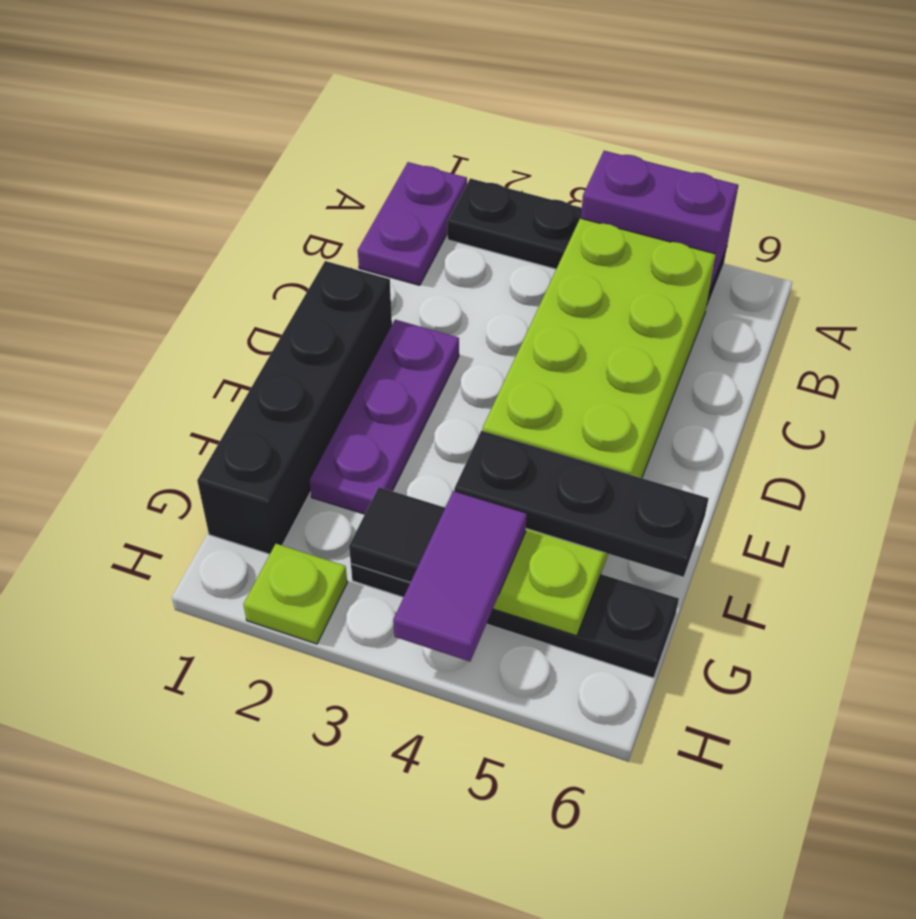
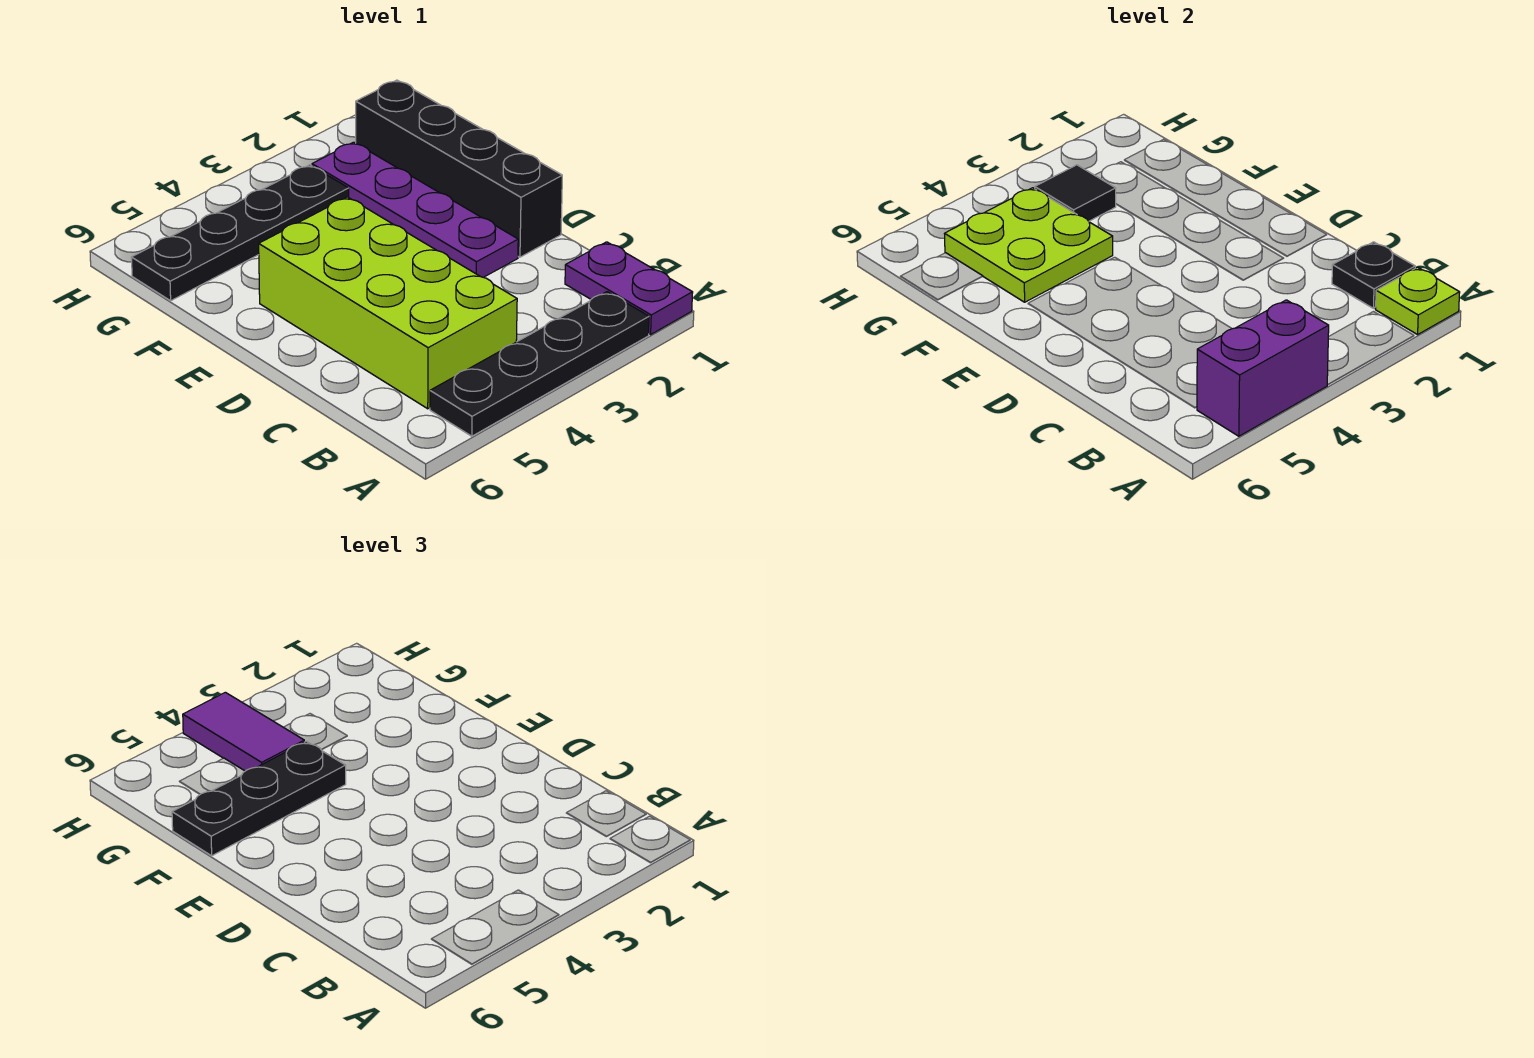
none -> black 1x1 plate [1332,242,1415,308]
purple 1x3 plate [309,320,459,514] -> purple 1x4 plate [312,142,518,277]
lime 1x1 plate [243,544,347,644] -> lime 1x1 plate moved to [1376,267,1460,335]

